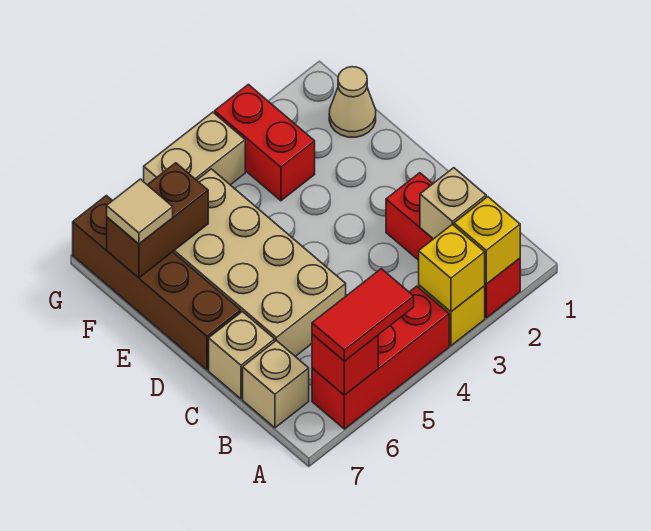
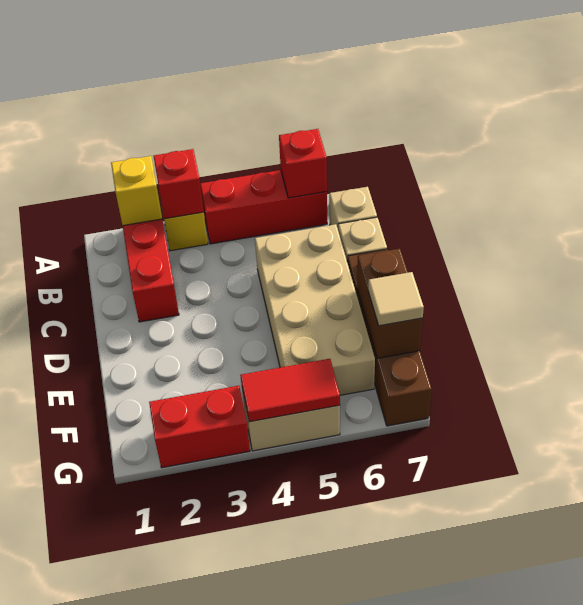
yellow 1x1 brick [419,224,485,312] -> red 1x1 brick [154,149,204,219]
red 1x2 tile [312,269,414,361] -> red 1x2 tile moved to [240,359,340,422]
tan 1x1 brick [420,168,486,239] -> none
tan 1x1 cone [329,67,376,137] -> none
red 1x2 brick [215,84,315,201] -> red 1x2 brick turned to [149,386,250,468]
brown 1x2 brick [107,163,208,278] -> brown 1x2 brick turned to [357,249,423,358]

